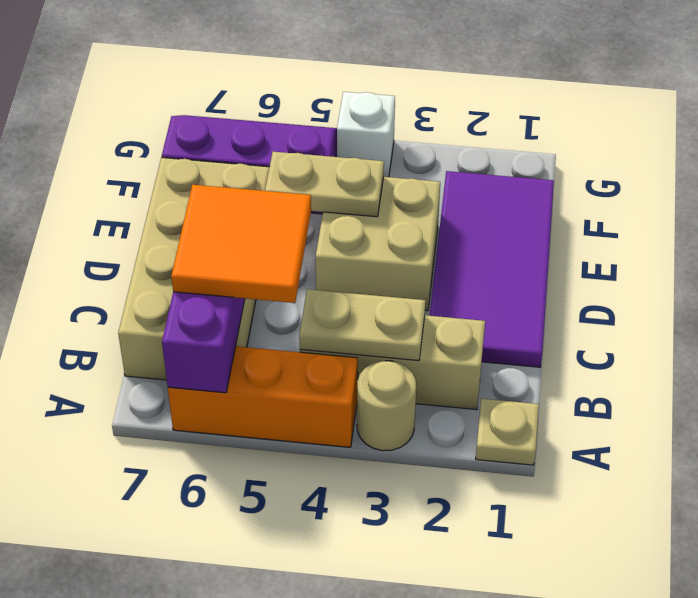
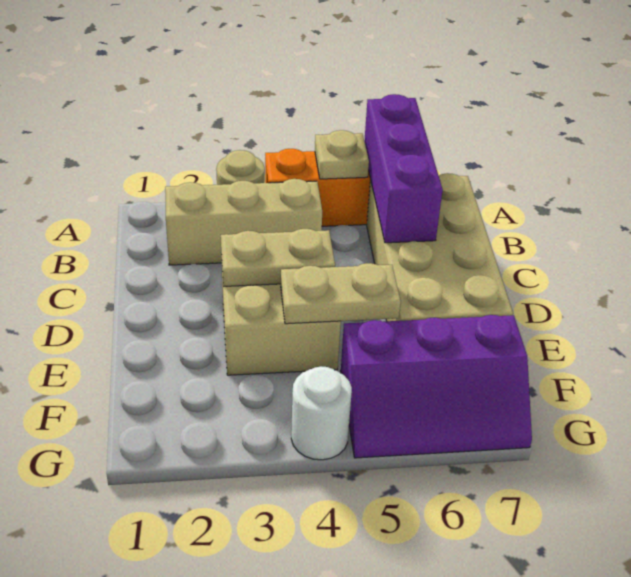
tan 1x1 plate [476,399,539,465] -> tan 1x1 plate moved to [315,130,369,179]
tan 1x2 plate [299,289,425,361] -> tan 1x2 plate moved to [221,229,335,287]
orange 2x2 tile [171,185,311,303] -> none
purple 2x4 tile [430,171,554,367] -> none
white 1x1 brick [337,92,395,177] -> white 1x1 round brick [291,366,352,460]

